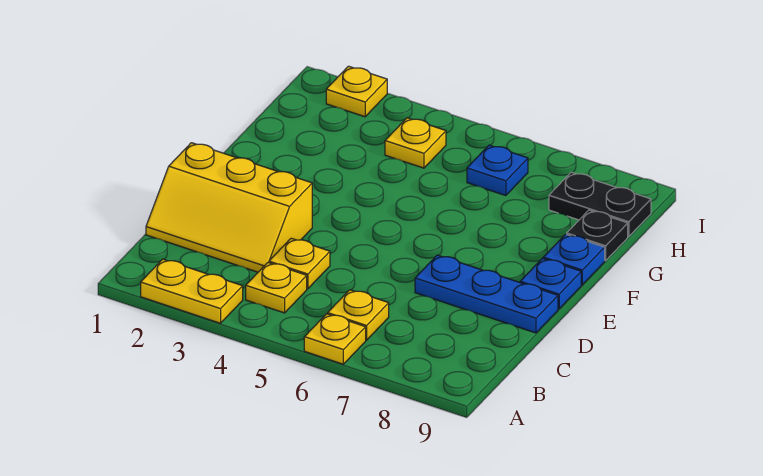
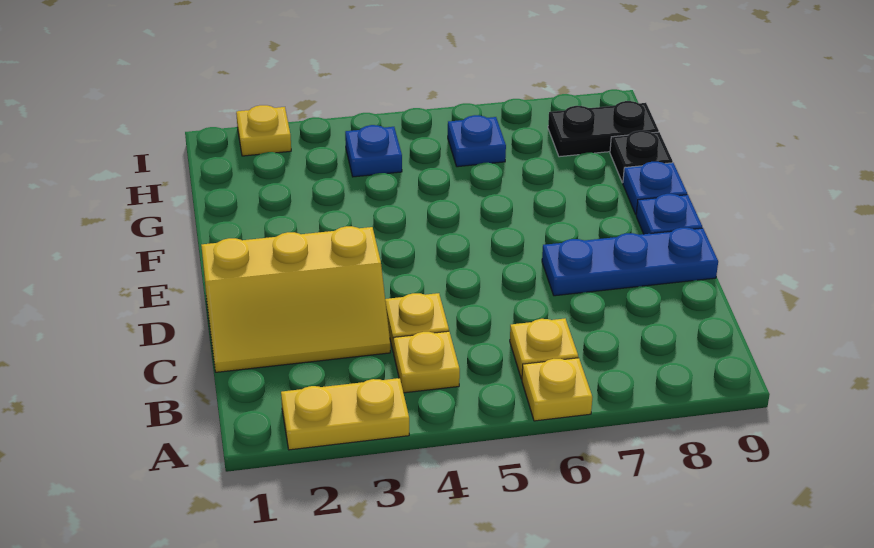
yellow 1x1 plate [385,118,446,168] -> blue 1x1 plate [345,125,402,177]

